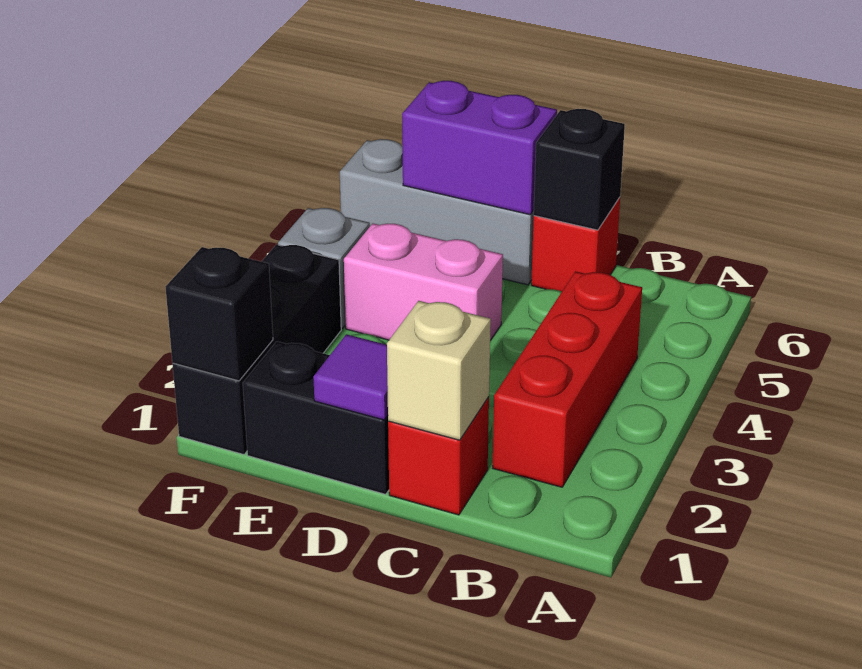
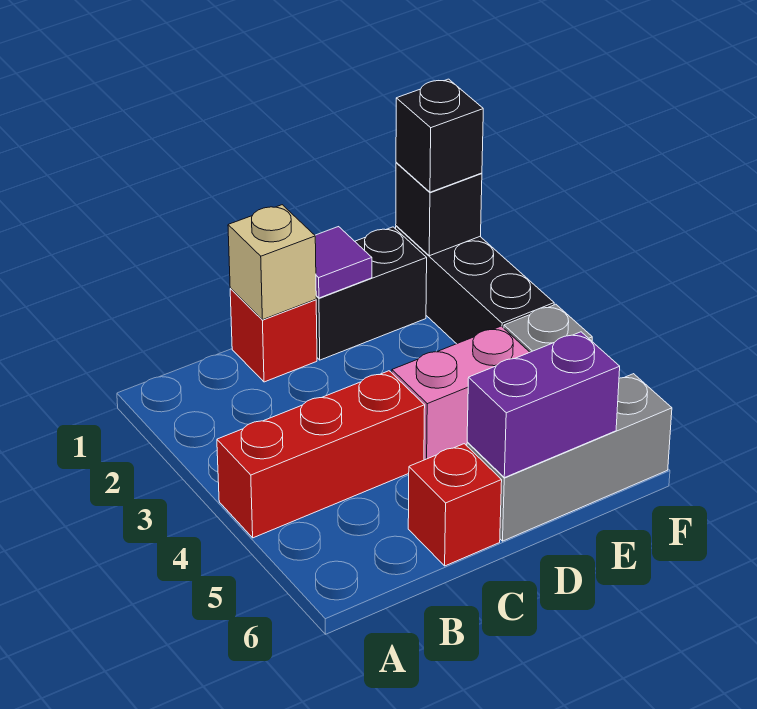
red 1x3 brick [493,271,642,487] -> red 1x3 brick turned to [217,371,425,538]
black 1x1 brick [534,109,625,230] -> black 1x1 brick moved to [396,79,483,192]

